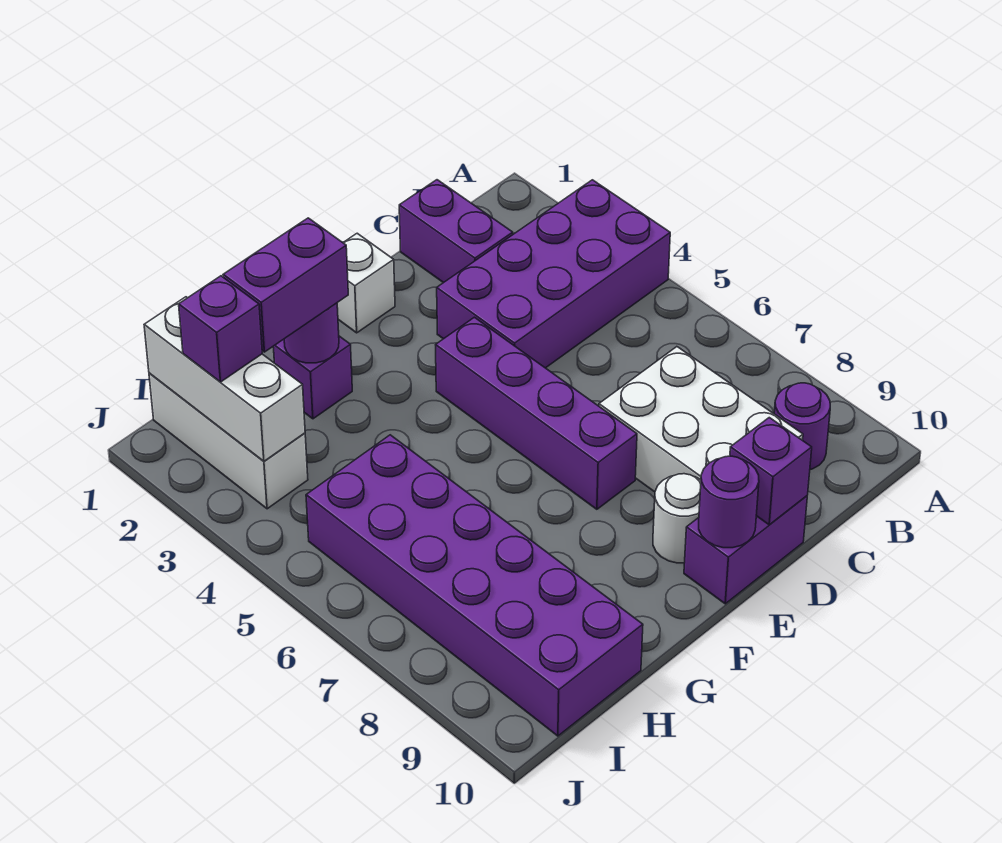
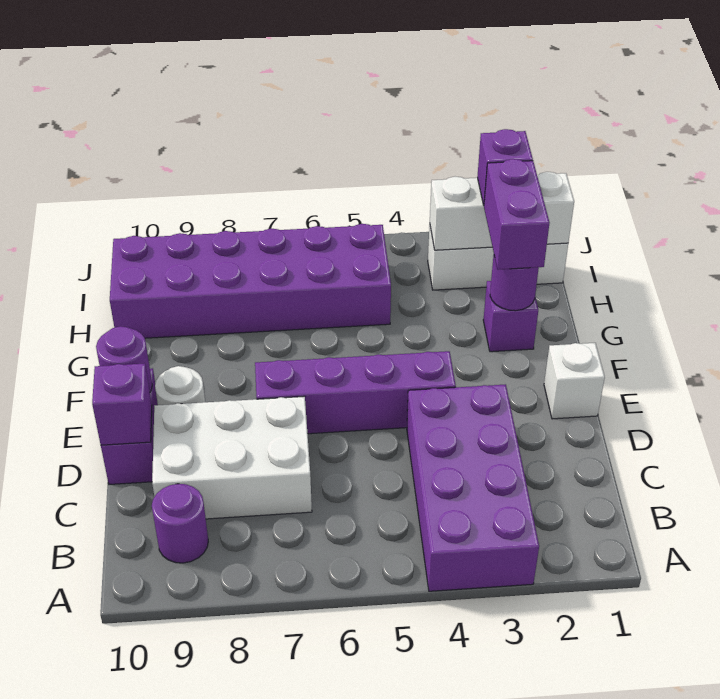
purple 1x2 brick [399,180,513,283] -> none

